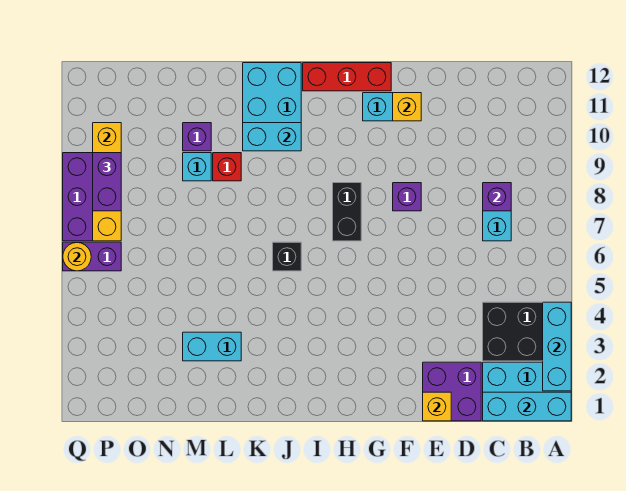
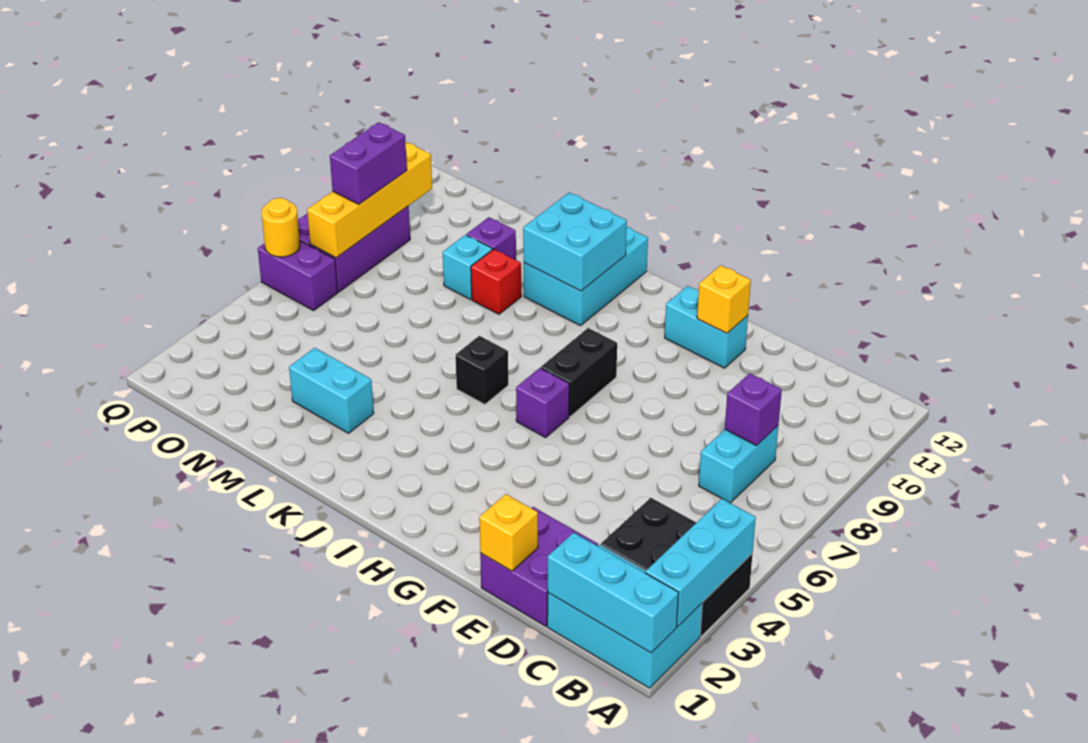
purple 1x1 brick [393,183,421,211] -> purple 1x1 brick moved to [516,368,569,438]
red 1x3 brick [303,63,391,91] -> none
cyan 1x2 brick [243,123,301,151] -> cyan 2x2 brick [523,193,627,291]

